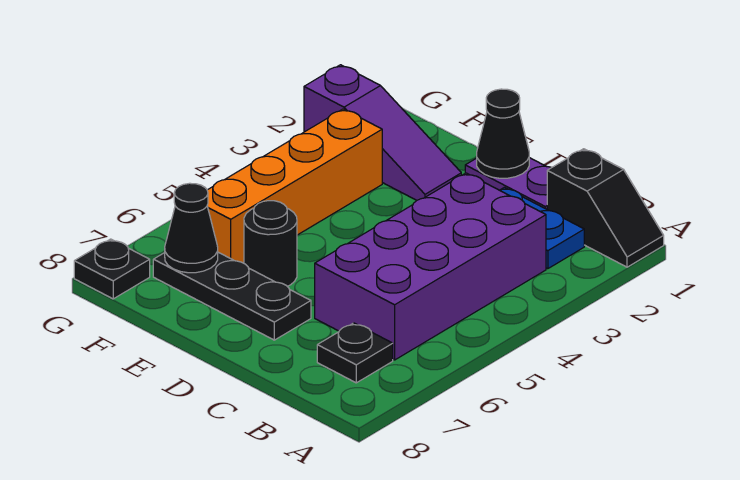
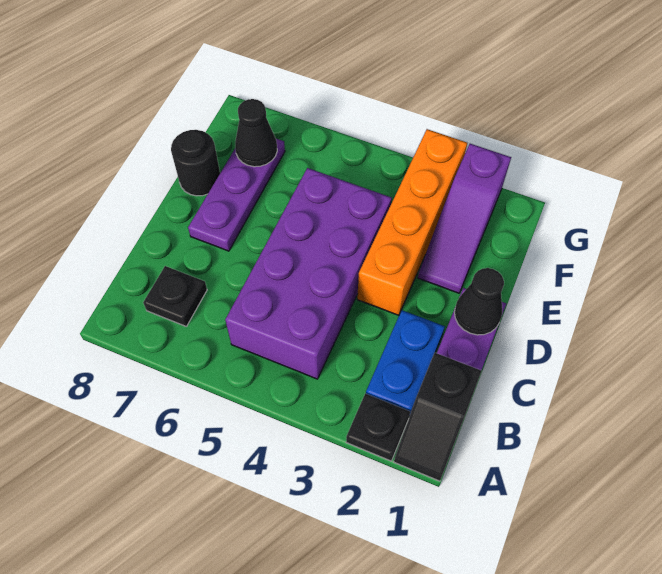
purple 2x4 brick [315,173,546,360] -> purple 2x4 brick turned to [225,168,392,379]
black 1x3 plate [153,252,311,340] -> purple 1x3 plate [188,139,285,251]
black 1x1 round brick [244,201,297,286] -> black 1x1 round brick moved to [171,130,220,196]
orange 1x4 brick [207,109,382,263] -> orange 1x4 brick turned to [357,129,467,315]
black 1x1 plate [74,239,150,299] -> black 1x1 plate moved to [346,394,410,461]

